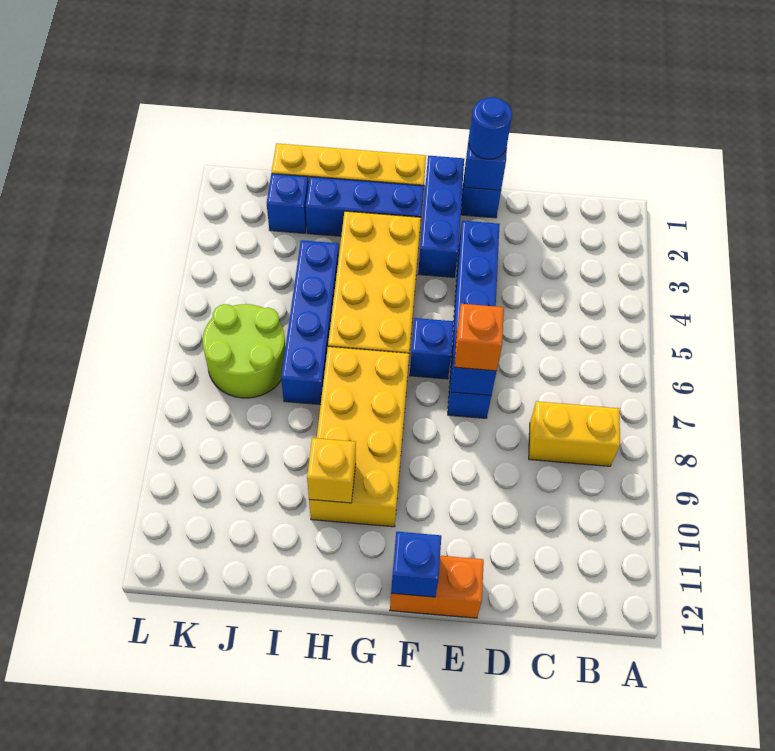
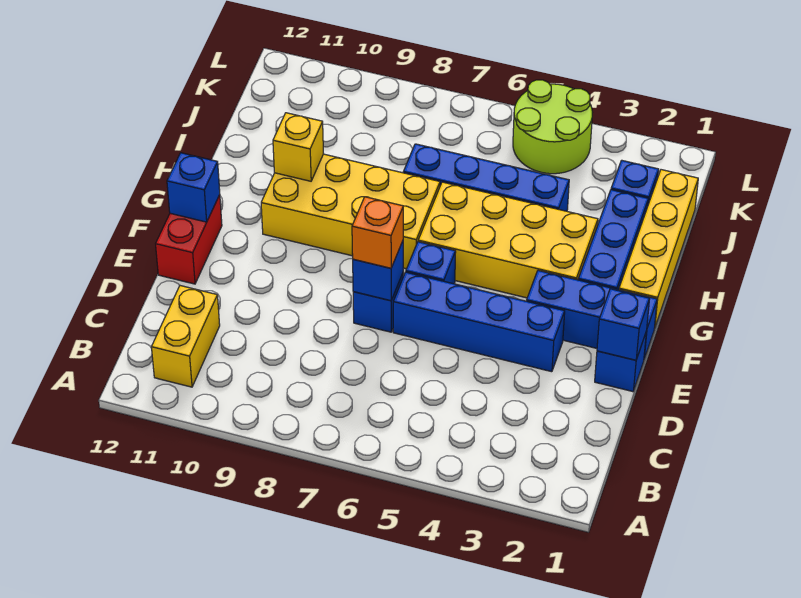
yellow 1x2 brick [529,401,620,466] -> yellow 1x2 brick moved to [151,286,220,387]
blue 1x1 round brick [469,97,512,159] -> none
orange 1x2 brick [390,556,484,618] -> red 1x2 brick [156,195,222,284]
lime 2x2 round brick [203,304,286,398] -> lime 2x2 round brick moved to [513,80,592,174]

